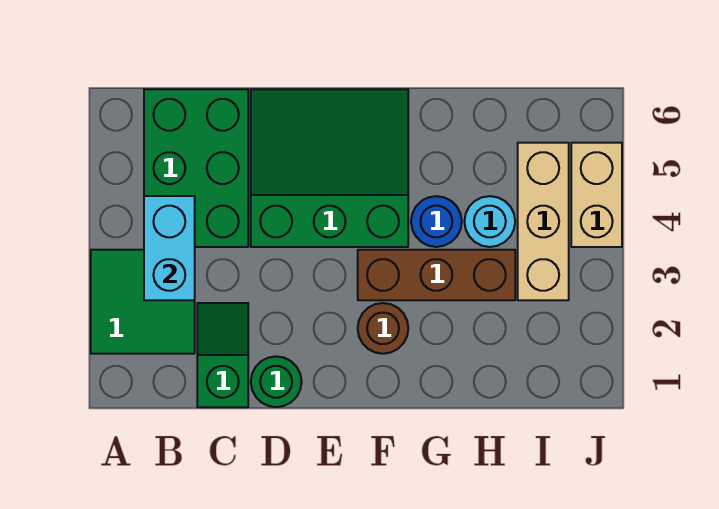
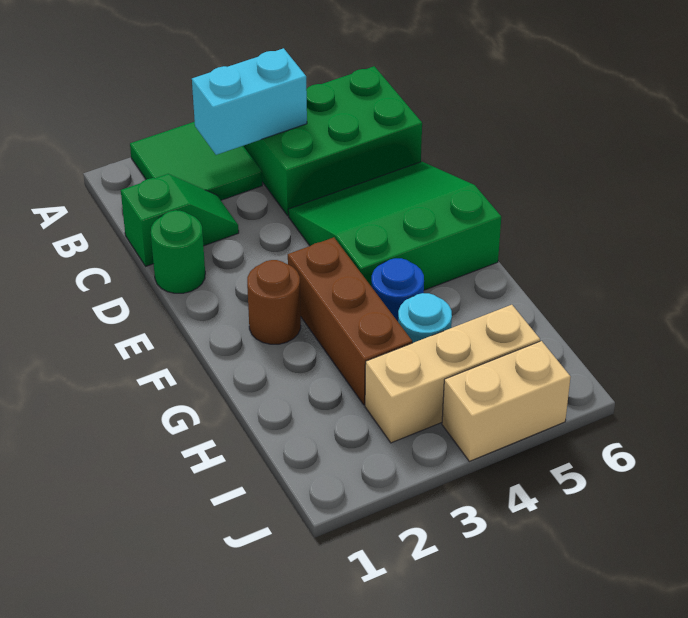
green 3x3 slope [251,89,408,247] -> green 3x3 slope turned to [288,162,501,290]

